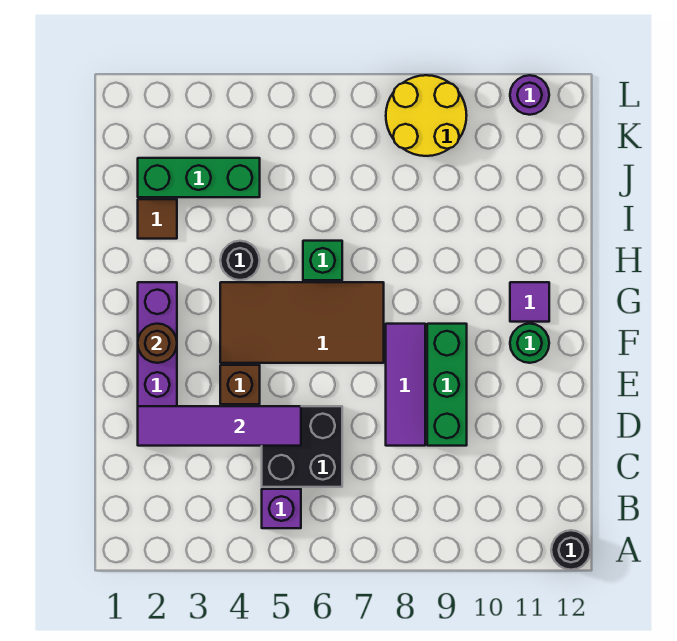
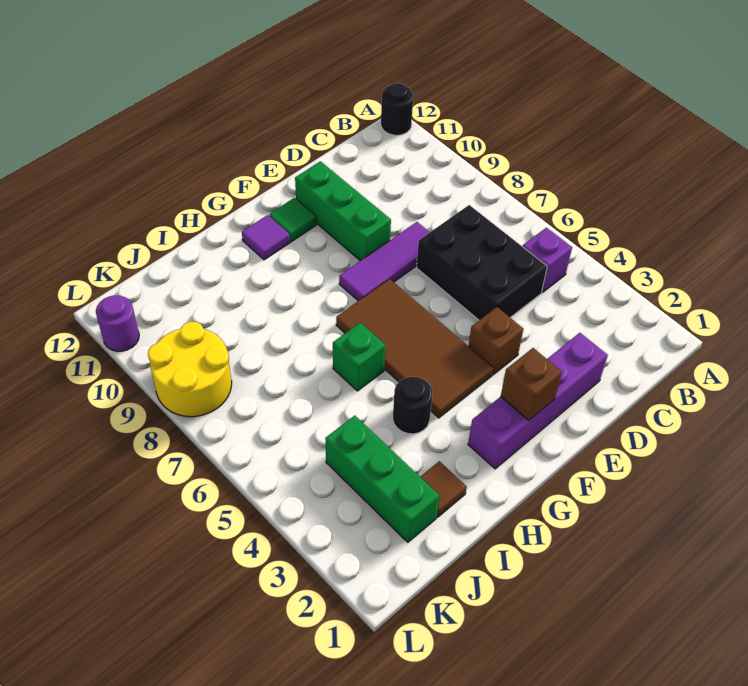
black 2x2 brick [262,406,342,487] -> black 2x3 brick [417,205,547,320]
purple 1x4 tile [138,406,301,446] -> none
green 1x3 brick [427,324,467,446] -> green 1x3 brick turned to [295,161,391,261]
brown 1x1 round brick [138,324,177,363] -> brown 1x1 brick [501,348,562,421]
green 1x1 round brick [510,324,549,363] -> green 1x1 tile [269,198,317,242]

